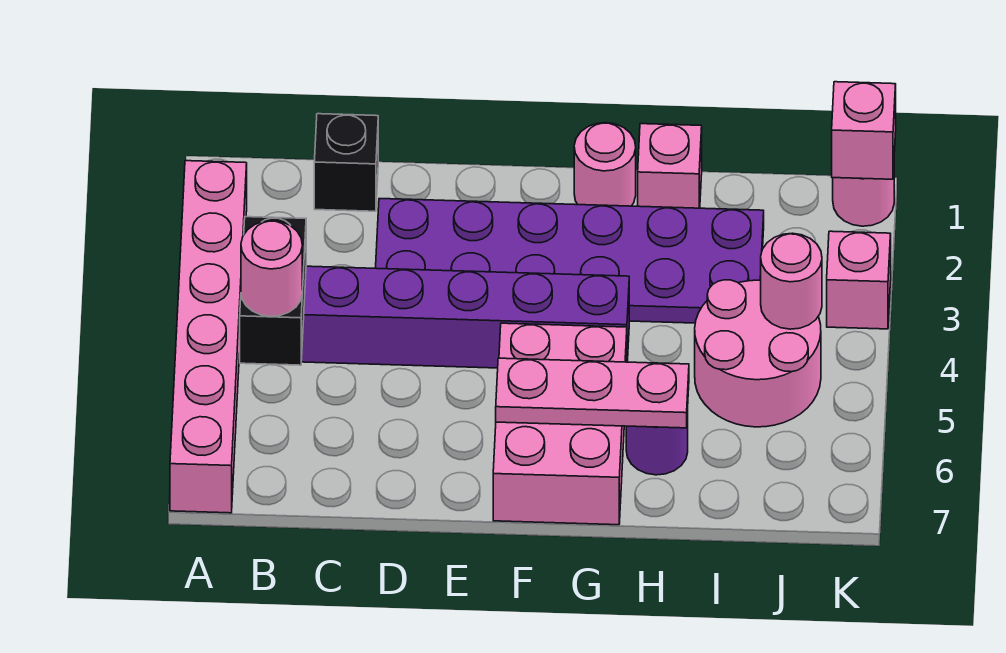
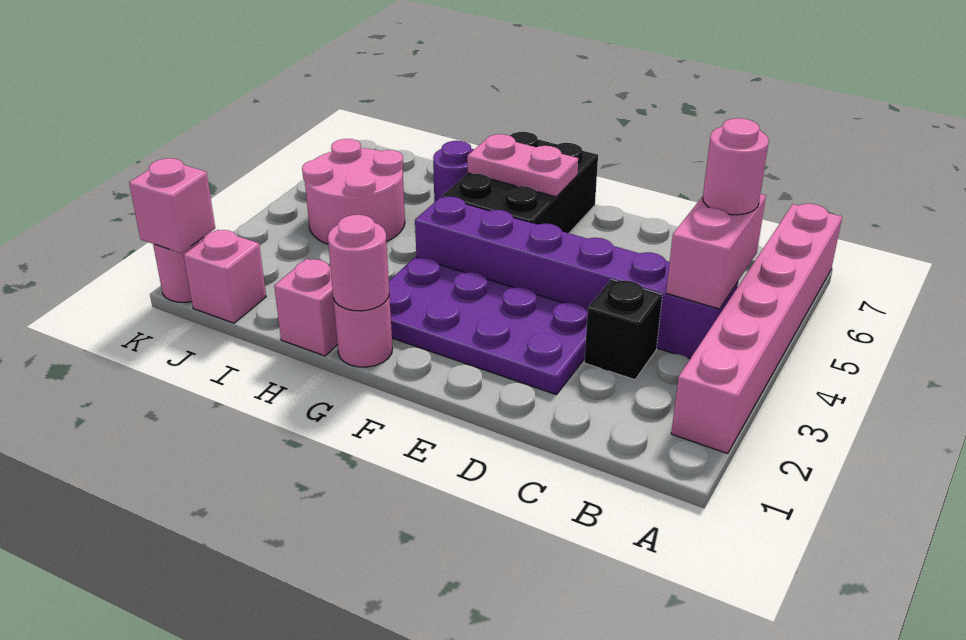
black 1x2 brick [240,217,306,365] -> pink 1x2 brick [666,194,766,309]
black 1x1 brick [314,114,378,211] -> black 1x1 brick moved to [584,280,662,380]
purple 2x6 plate [376,199,764,323] -> purple 2x4 plate [389,257,588,395]
pink 2x3 brick [493,323,627,525] -> black 2x3 brick [442,132,598,233]
pink 1x3 plate [496,358,689,428] -> pink 1x2 plate [467,134,578,197]
pink 1x1 round brick [761,233,822,329] -> pink 1x1 round brick moved to [328,215,389,311]
pink 1x1 brick [827,231,891,329] -> pink 1x1 brick moved to [184,230,266,323]

